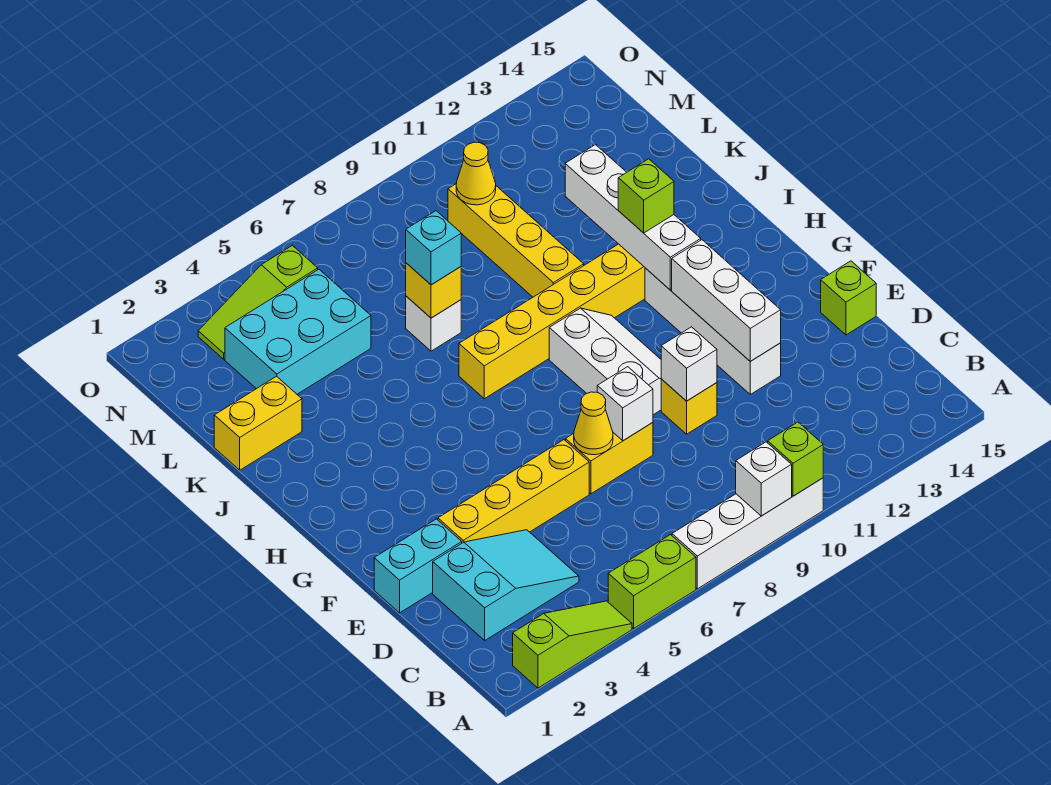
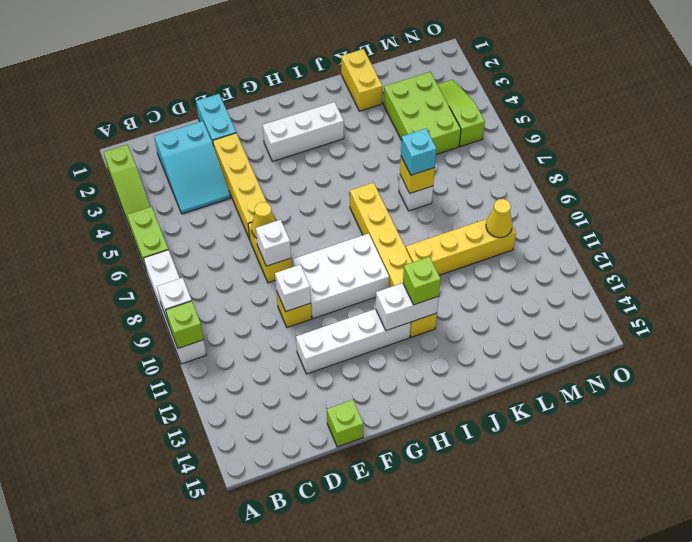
white 1x3 brick [672,240,781,361] -> white 1x3 brick moved to [263,102,344,161]
white 2x3 slope [549,308,661,415] -> white 2x3 brick [293,233,389,319]
white 1x4 brick [565,145,701,290] -> white 1x2 brick [376,283,439,331]
cyan 2x3 brick [225,269,371,394] -> lime 2x3 brick [383,72,461,154]

